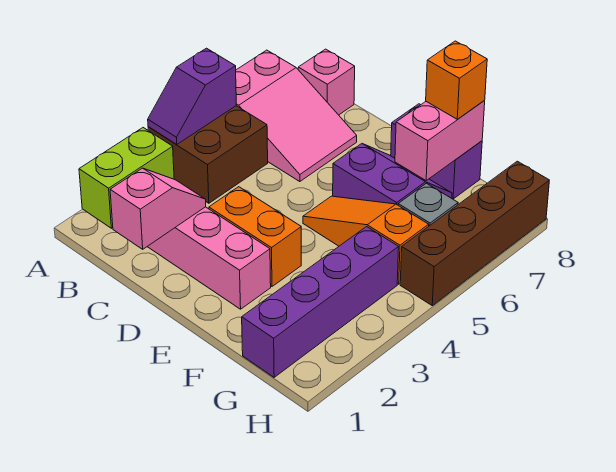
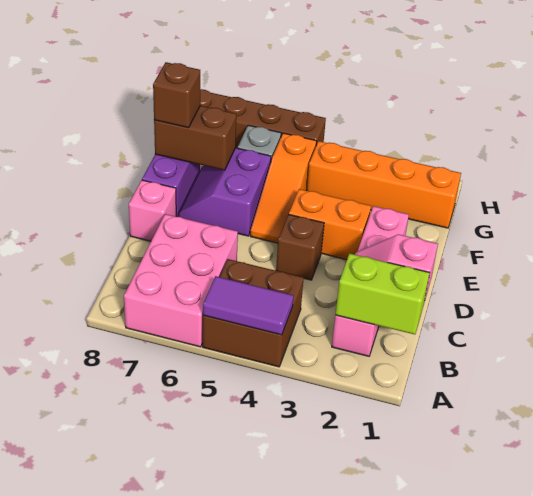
purple 1x2 slope [148,48,236,145] -> purple 1x2 tile [203,276,294,335]
pink 2x3 slope [236,50,357,182] -> pink 2x3 brick [124,214,238,347]
pink 1x1 brick [298,49,355,115] -> pink 1x1 brick moved to [129,180,176,241]
orange 1x2 brick [209,187,301,286] -> orange 1x2 brick turned to [289,189,371,260]
none -> brown 1x1 brick [276,215,324,280]
pink 1x2 brick [395,101,485,180] -> brown 1x2 brick [154,106,236,170]
orange 1x1 brick [426,41,487,119] -> brown 1x1 brick [153,62,200,128]
purple 1x4 brick [242,227,399,377] -> orange 1x4 brick [307,141,461,228]

